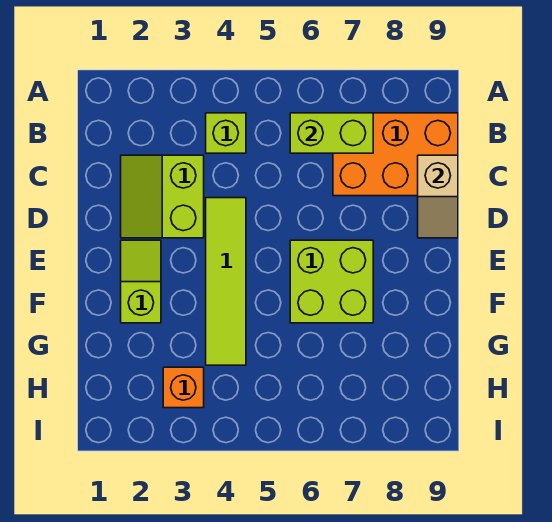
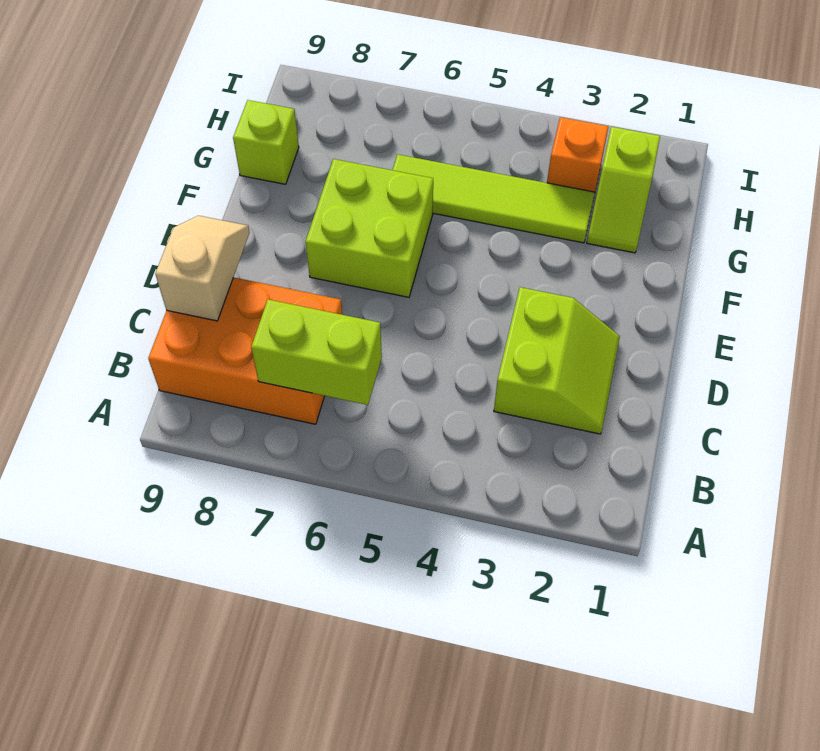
lime 1x1 brick [206,113,246,153] -> lime 1x1 brick moved to [233,100,299,184]
lime 1x4 tile [206,198,246,365] -> lime 1x4 tile turned to [393,154,595,243]
lime 1x2 slope [121,240,161,323] -> lime 1x2 slope moved to [587,127,660,253]

